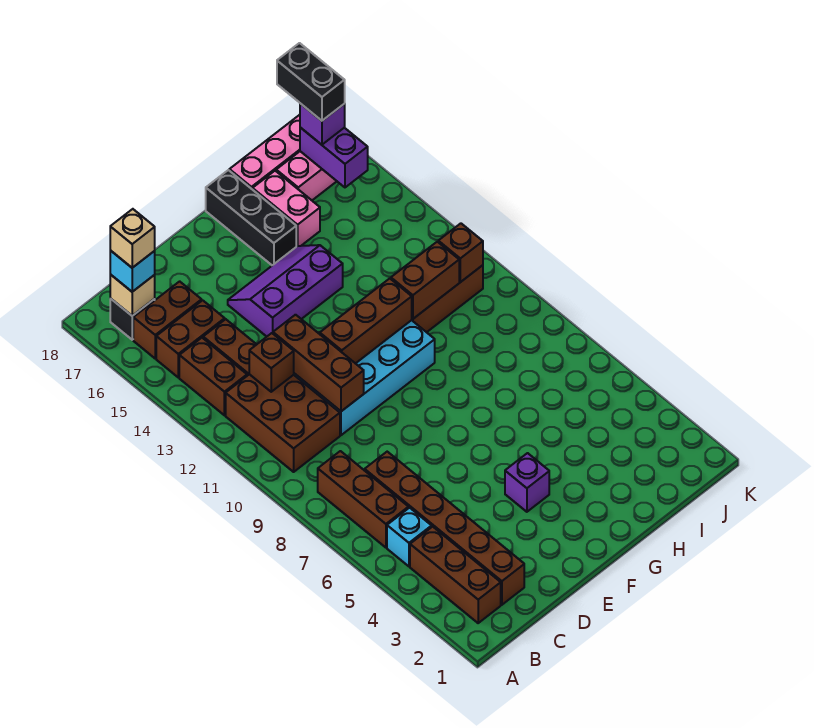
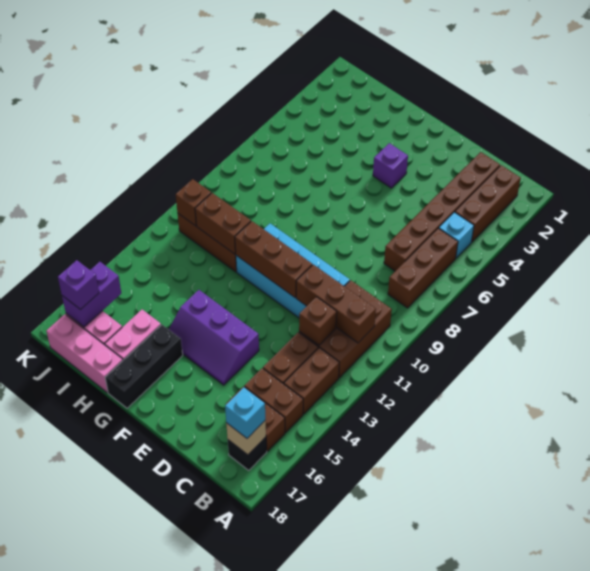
tan 1x1 brick [110,209,155,268] -> none
brown 1x3 brick [273,315,364,411] -> brown 1x3 brick turned to [296,264,376,343]
black 1x2 brick [277,43,345,121] -> none

